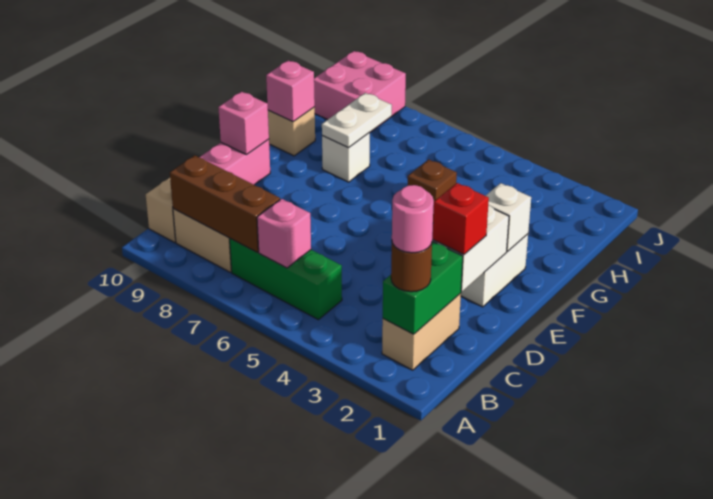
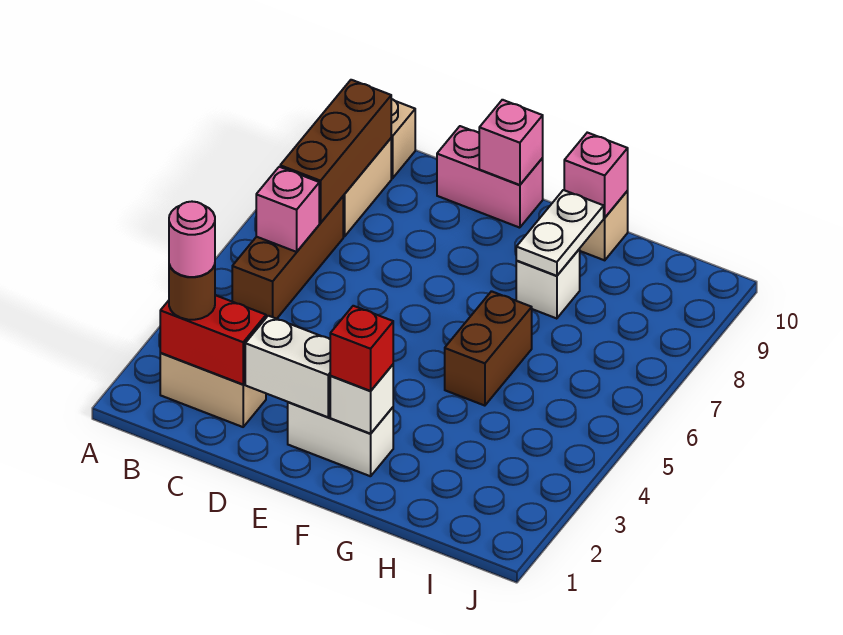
green 1x2 brick [383,241,463,334] -> red 1x2 brick [160,295,266,384]
green 1x3 brick [230,239,342,320] -> brown 1x3 brick [232,197,343,319]
red 1x1 brick [433,183,489,254] -> red 1x1 brick moved to [330,306,393,391]
brown 1x1 brick [407,159,457,215] -> brown 1x2 brick [445,291,532,406]
white 1x2 plate [322,93,392,148] -> white 1x2 plate turned to [516,190,604,276]
pink 2x2 brick [314,51,406,133] -> none

